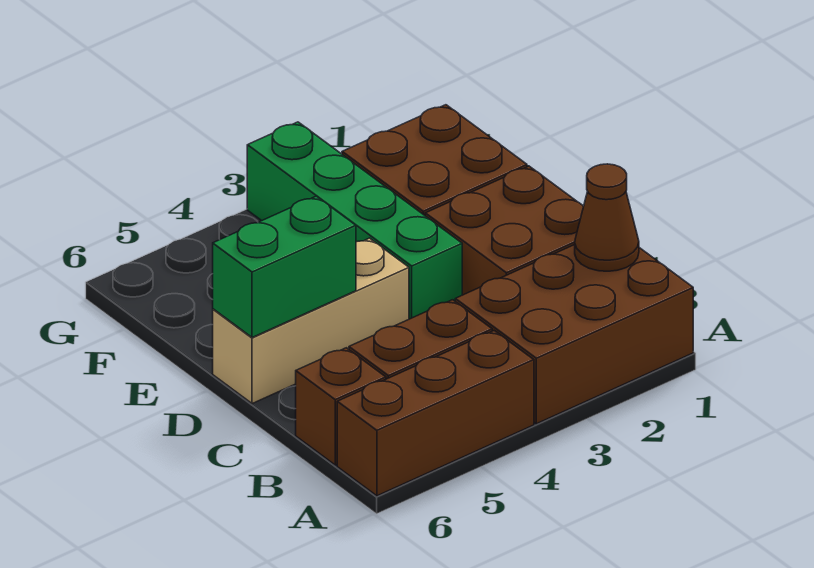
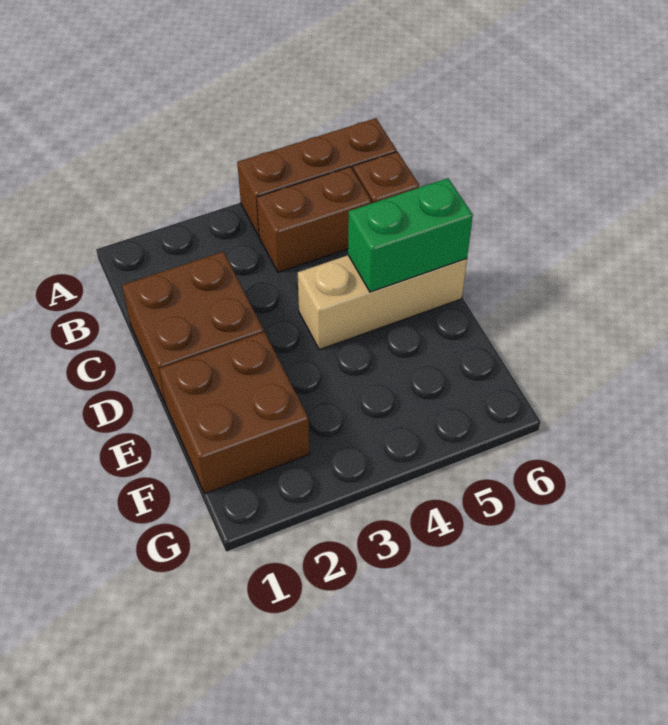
brown 2x3 brick [455,245,693,424] -> none
brown 1x1 cone [575,164,639,271] -> none
green 1x4 brick [247,122,462,319] -> none

